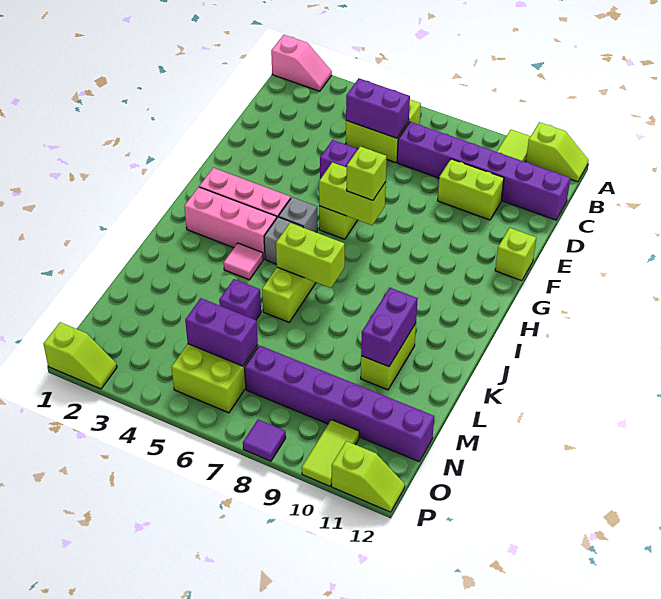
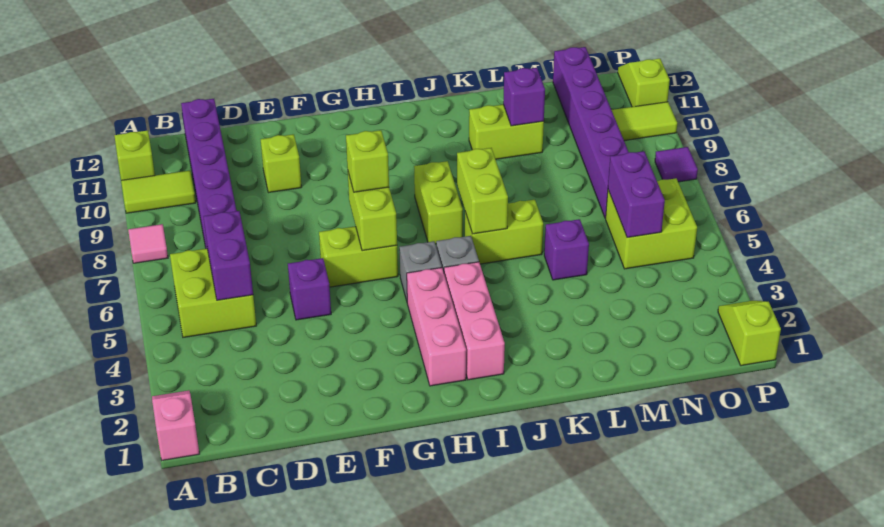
lime 1x2 brick [438,159,504,220] -> lime 1x2 brick moved to [414,161,463,244]
lime 1x1 brick [495,228,536,281] -> lime 1x1 brick moved to [261,134,302,193]
pink 1x1 tile [224,243,263,280] -> pink 1x1 tile moved to [128,224,168,263]
purple 1x2 brick [361,288,418,367] -> purple 1x1 brick [503,68,545,126]

